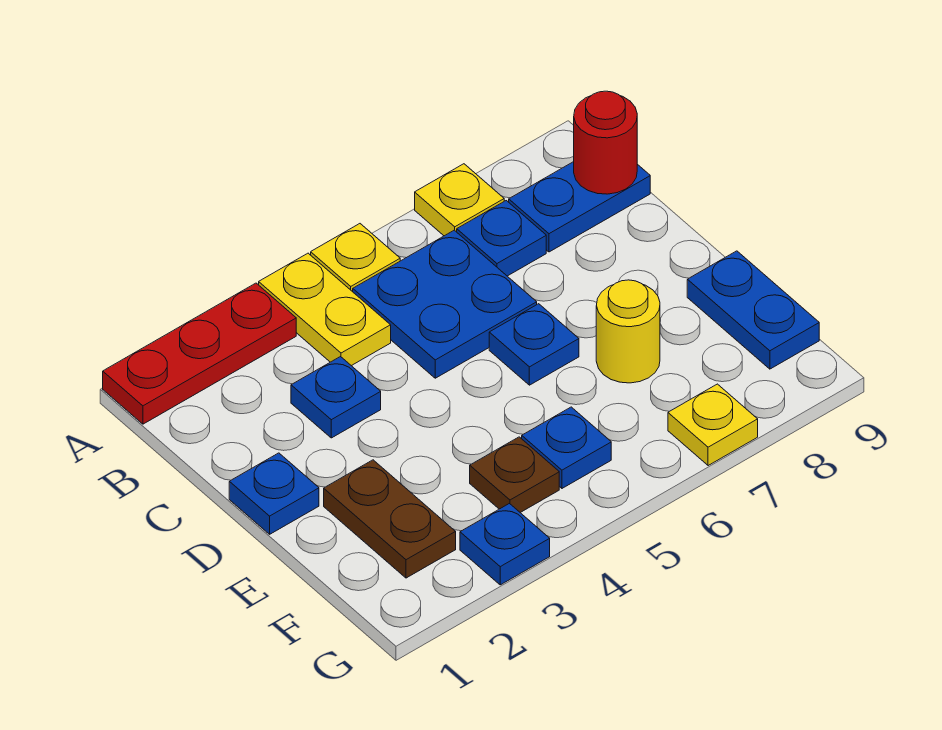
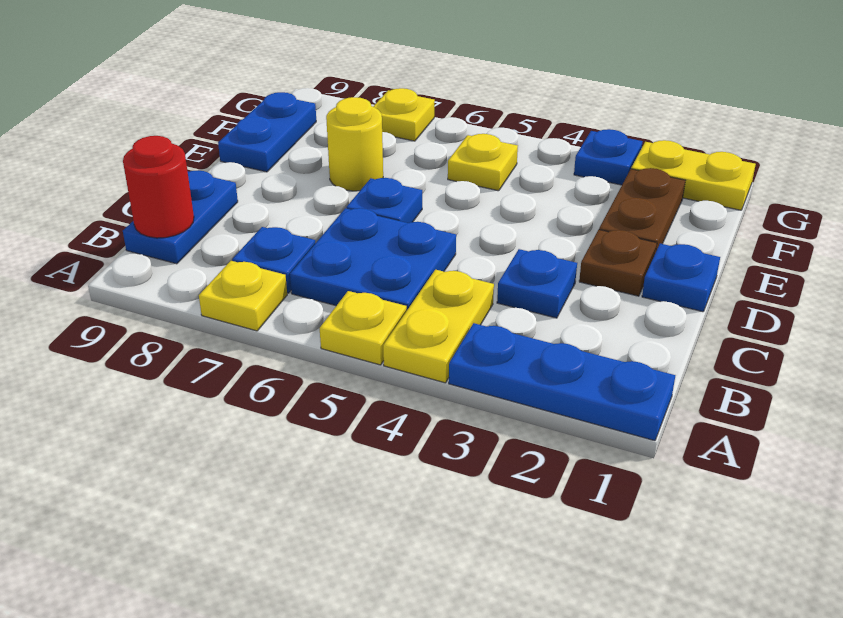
red 1x3 plate [103,283,296,424] -> blue 1x3 plate [449,323,675,441]
blue 1x2 plate [509,162,650,252] -> blue 1x2 plate turned to [123,171,238,264]
brown 1x1 plate [470,437,559,513] -> brown 1x1 plate moved to [579,230,657,296]
blue 1x1 plate [522,407,611,488] -> yellow 1x1 plate [448,134,518,191]
none -> yellow 1x2 plate [631,140,756,210]

